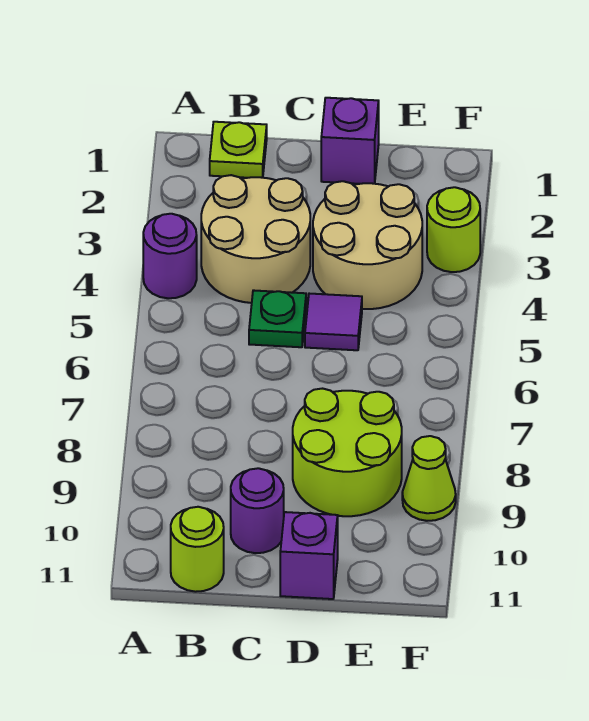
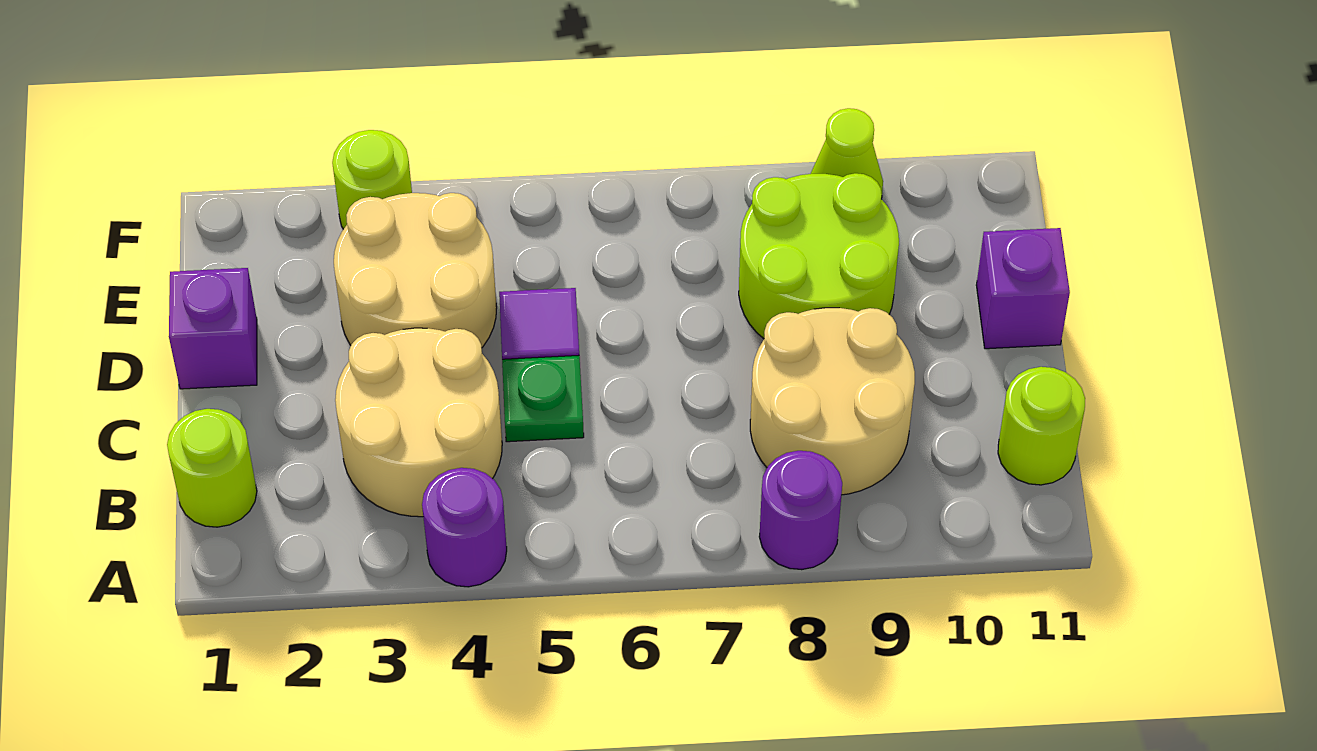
lime 1x1 plate [210,122,267,178] -> lime 1x1 round brick [167,409,257,527]
none -> tan 2x2 round brick [750,308,915,495]
purple 1x1 round brick [231,468,284,553] -> purple 1x1 round brick moved to [759,451,842,570]

